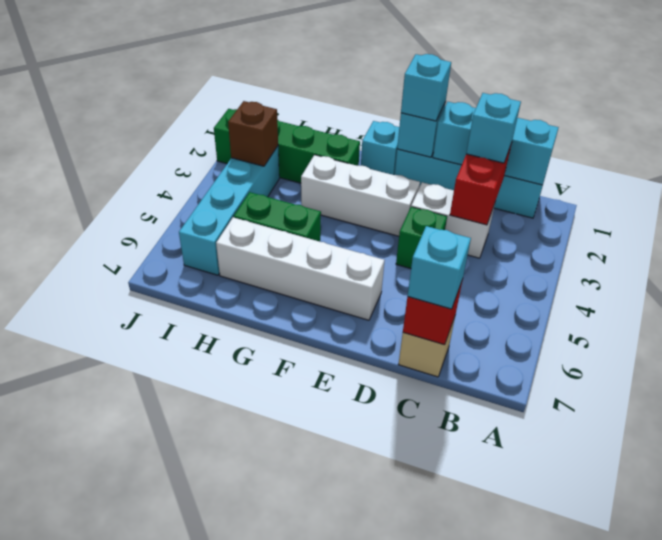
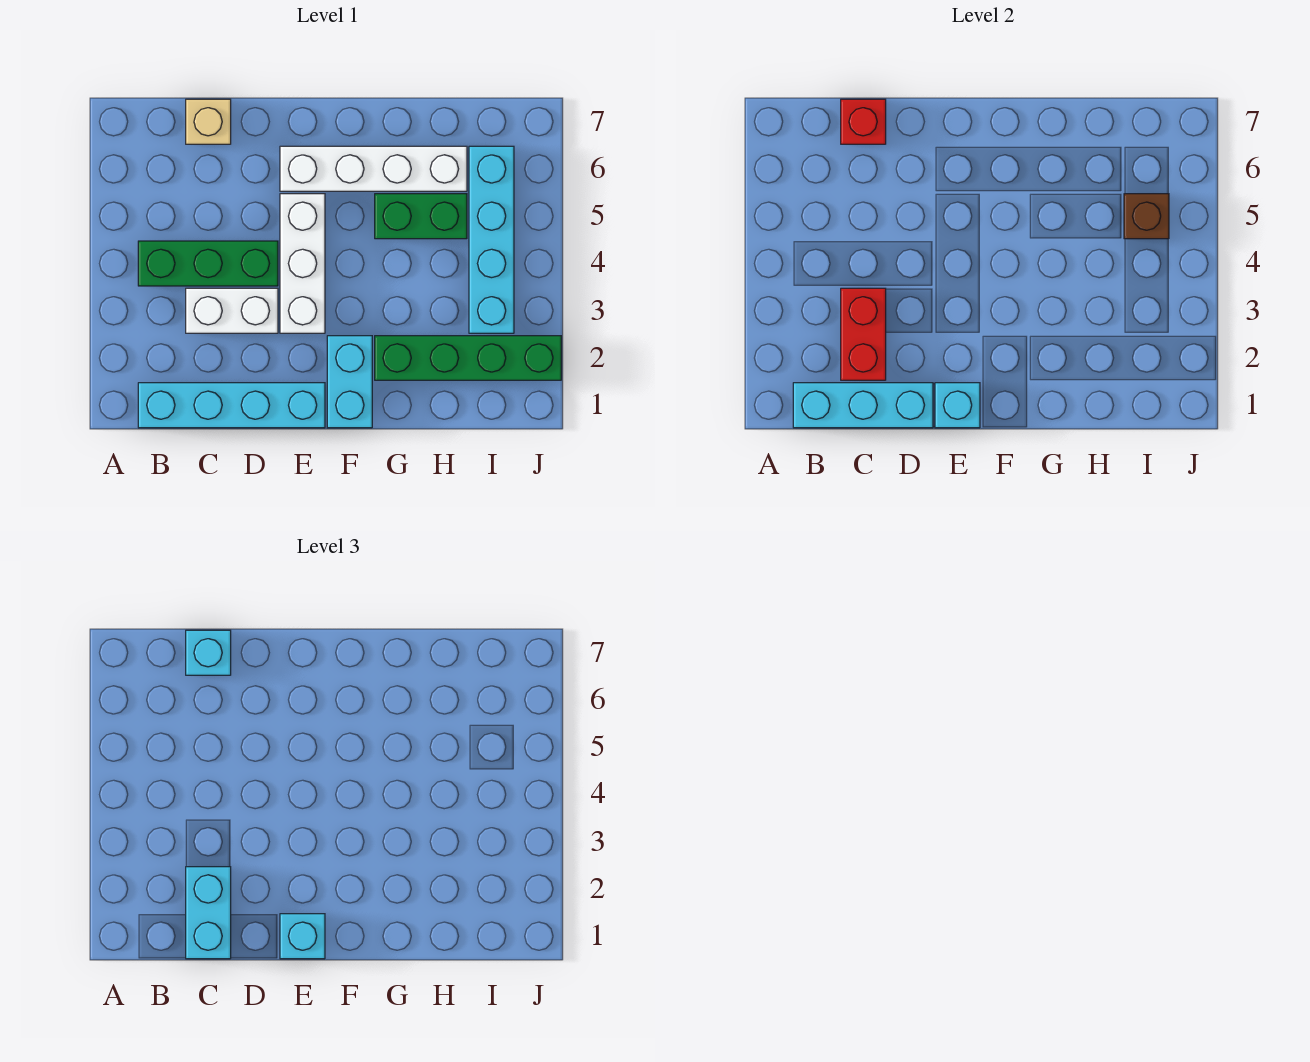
cyan 1x1 brick [466,93,521,163] -> cyan 1x2 brick [186,867,231,959]
green 1x1 brick [396,207,447,269] -> green 1x3 brick [138,241,278,286]
white 1x3 brick [301,155,420,236] -> white 1x3 brick turned to [280,194,325,333]
cyan 1x1 brick [361,121,399,175] -> cyan 1x2 brick [327,336,372,428]
brown 1x1 brick [228,101,278,166] -> brown 1x1 brick moved to [1124,194,1169,239]

